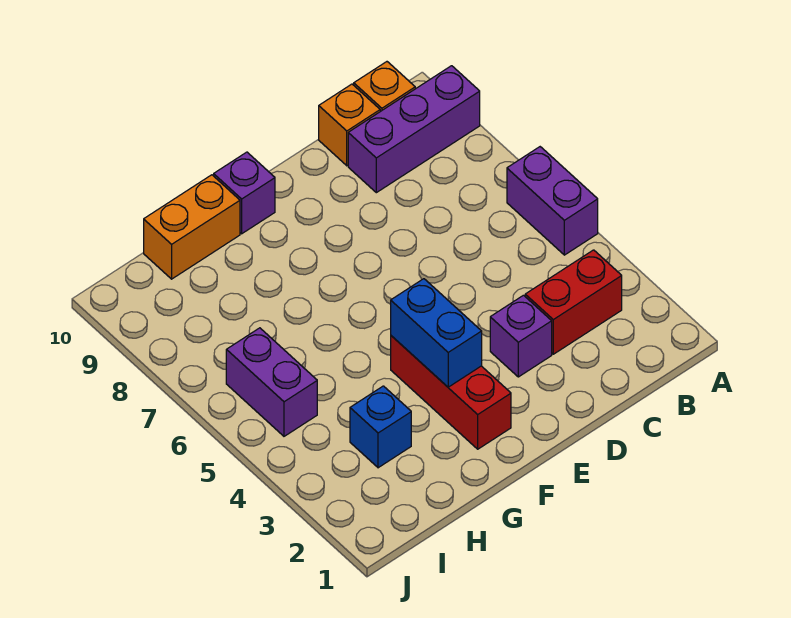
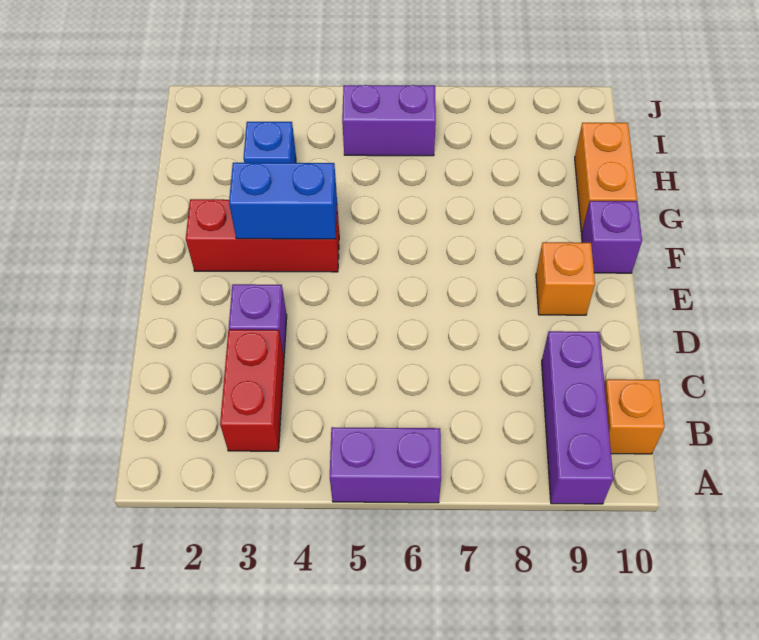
orange 1x1 brick [319,84,380,166] -> orange 1x1 brick moved to [536,242,595,315]

